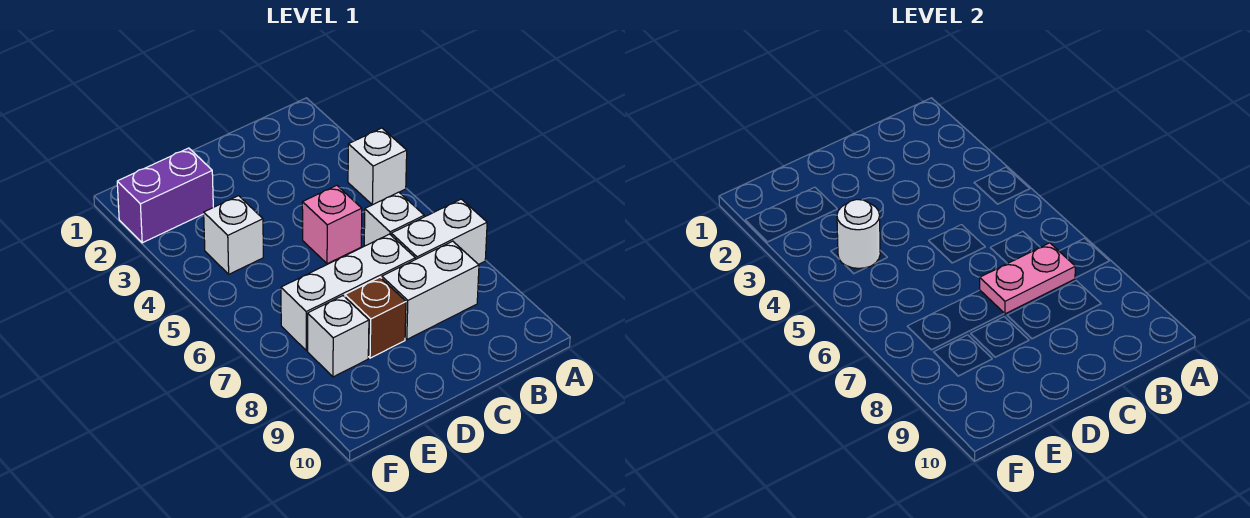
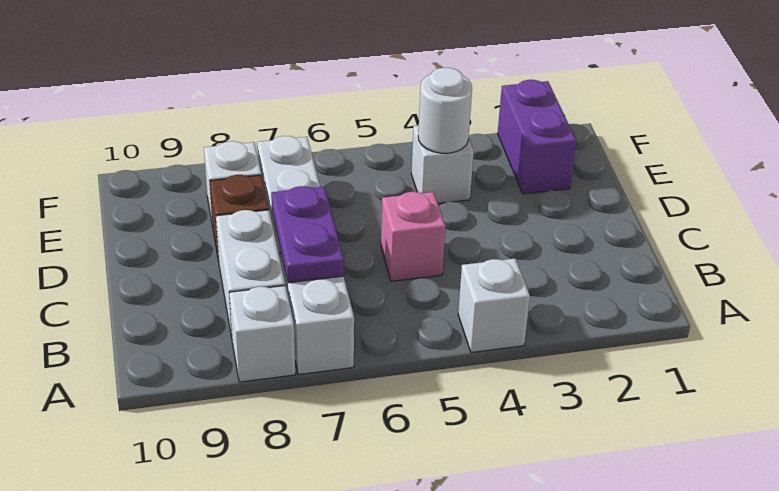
white 1x1 brick [364,192,424,246] -> white 1x1 brick moved to [229,286,295,382]
pink 1x2 plate [980,243,1075,314] -> purple 1x2 plate [271,186,344,283]

